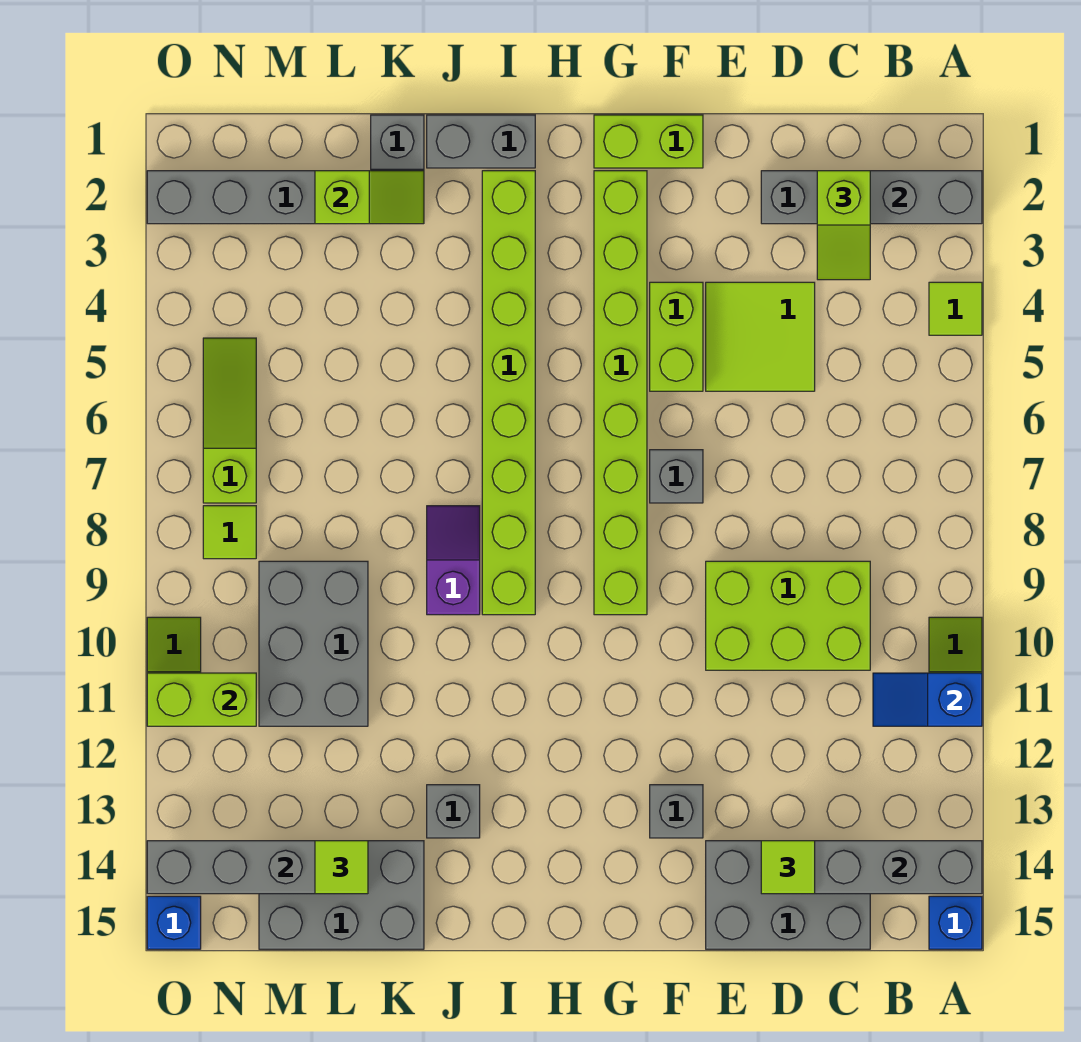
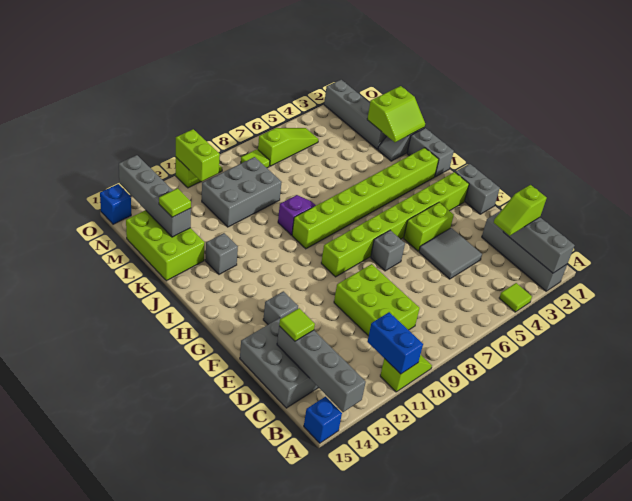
blue 1x2 slope [873,673,982,726] -> blue 1x2 brick [367,312,423,374]
lime 2x2 tile [706,282,815,391] -> grey 2x2 tile [419,228,482,279]
lime 1x2 brick [594,115,703,168] -> grey 1x2 brick [455,164,500,214]
lime 1x2 slope [315,171,424,224] -> lime 2x2 slope [367,86,425,142]
grey 2x3 brick [259,841,424,949] -> lime 2x3 brick [126,210,205,281]

